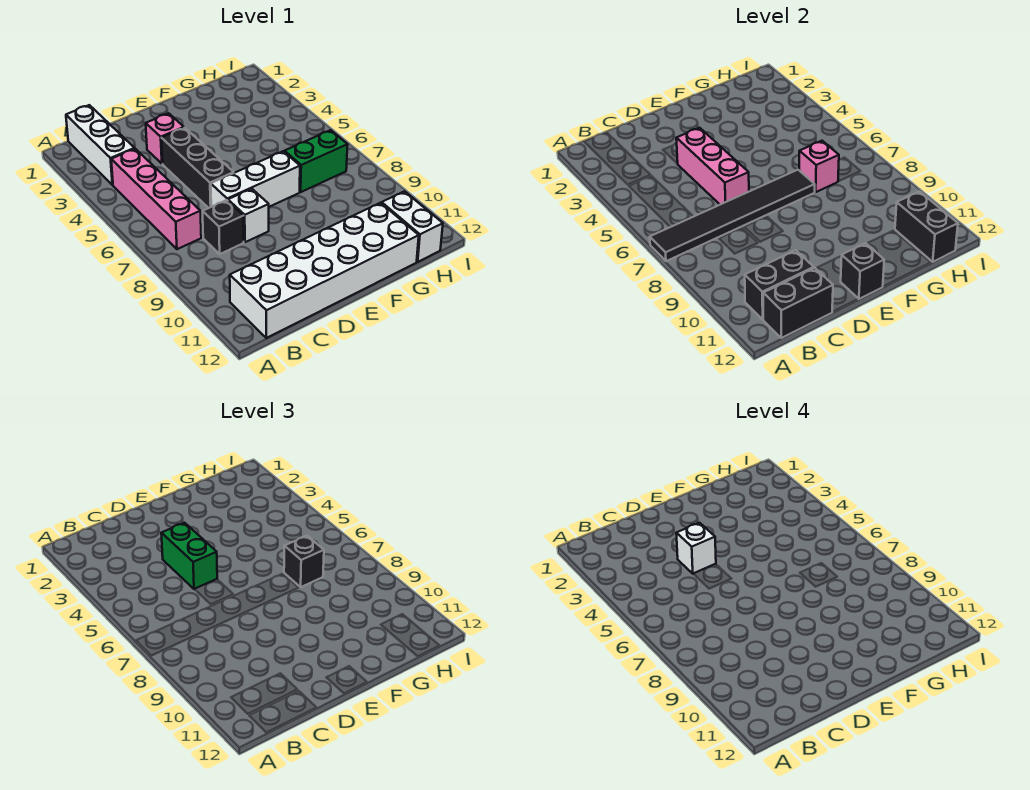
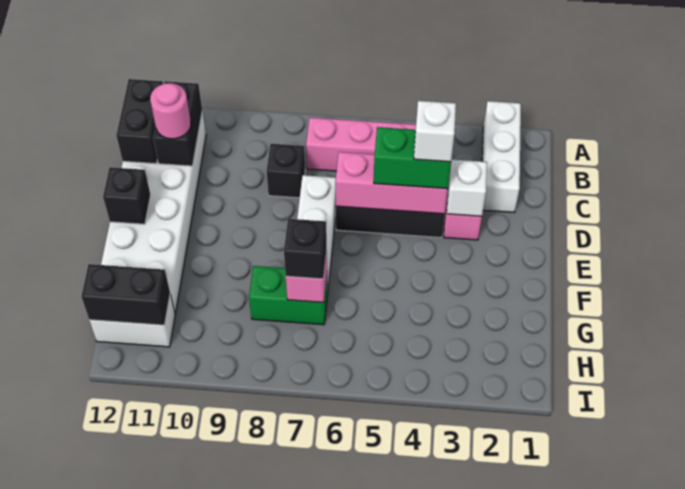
black 1x6 tile [650,170,815,261] -> none
white 1x3 brick [66,105,135,185] -> white 1x3 brick turned to [482,101,521,212]
none -> pink 1x1 round brick [150,83,191,139]
white 1x1 brick [228,189,269,242] -> white 1x1 brick moved to [447,159,487,216]
green 1x2 brick [284,130,348,192] -> green 1x2 brick turned to [249,266,328,325]

